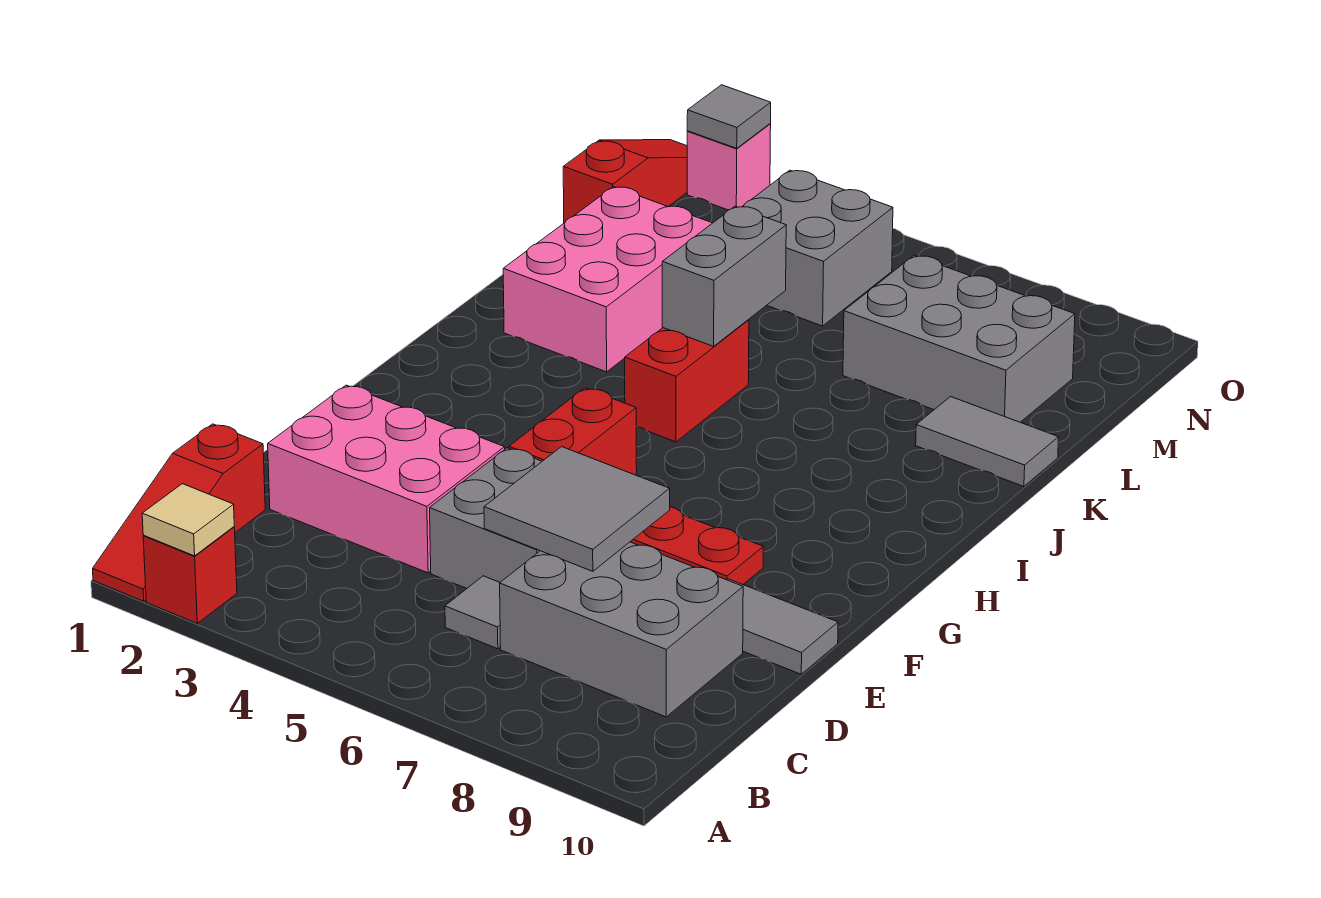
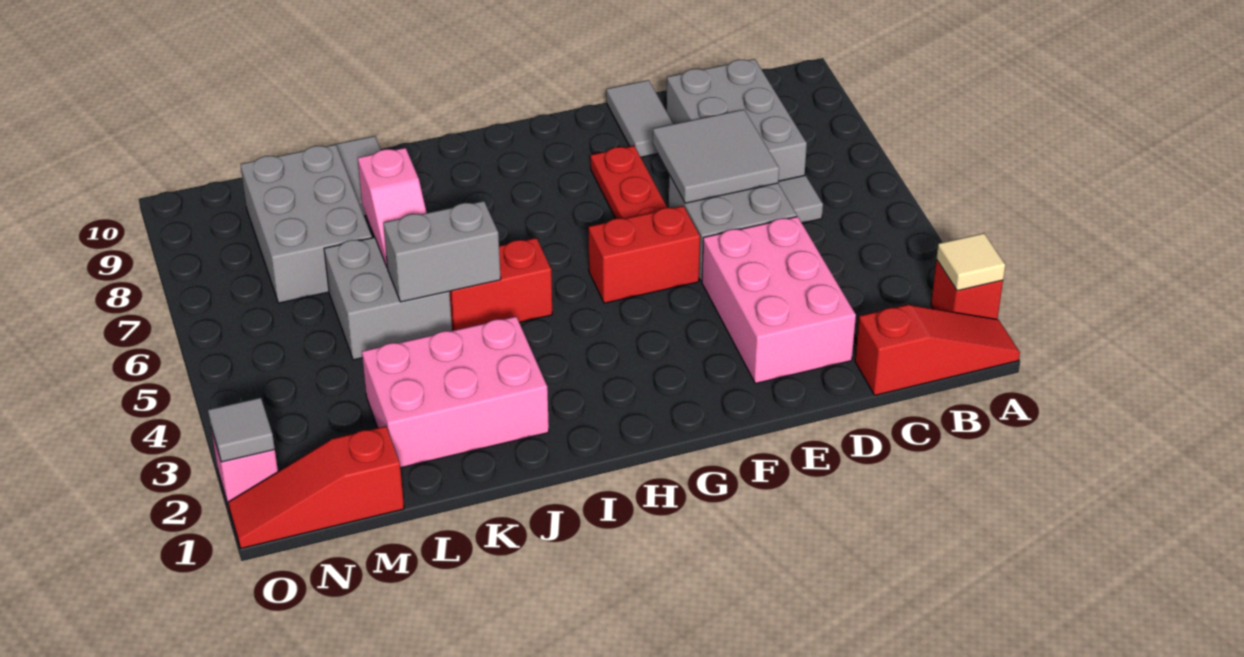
none -> pink 1x2 slope [358,148,427,267]
grey 2x2 brick [742,170,893,326] -> grey 2x2 brick moved to [324,237,452,360]

